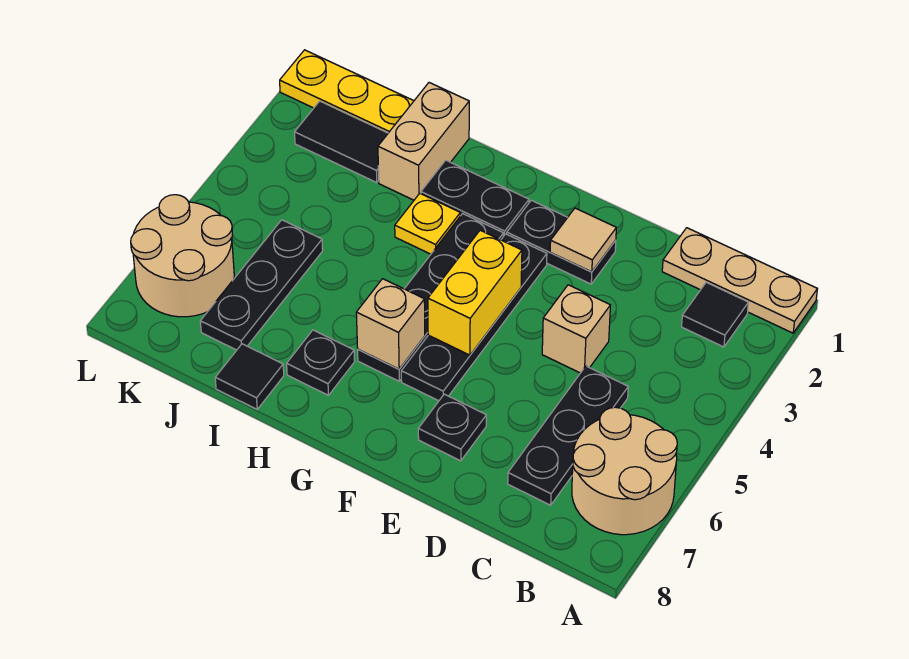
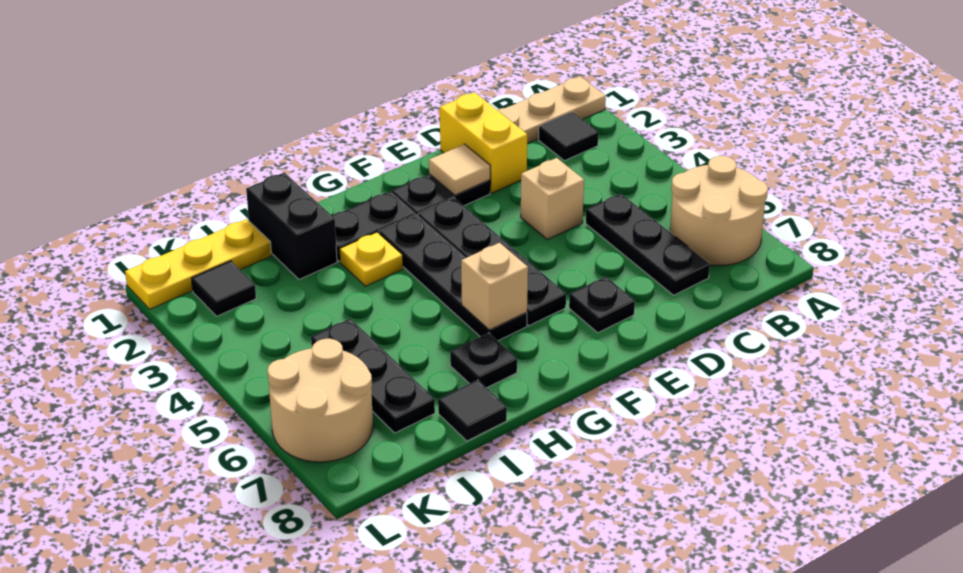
yellow 1x2 brick [428,230,522,355] -> yellow 1x2 brick moved to [440,92,527,193]
tan 1x2 brick [378,83,469,200] -> black 1x2 brick [246,172,337,279]
black 1x2 tile [295,101,388,182] -> black 1x1 tile [191,261,256,316]

